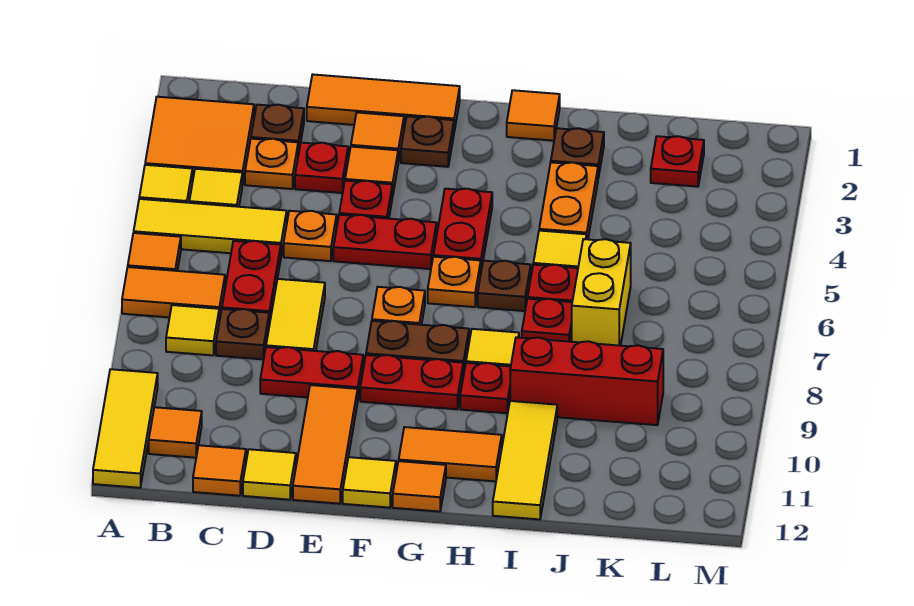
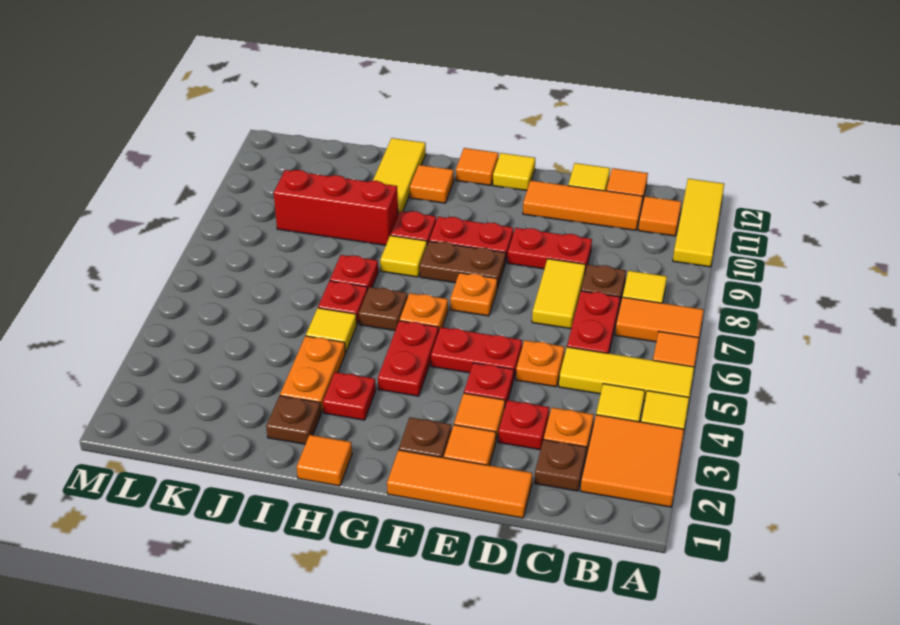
orange 1x3 tile [293,385,358,504] -> orange 1x3 tile turned to [523,180,643,230]
orange 1x2 tile [399,427,502,481] -> orange 1x1 tile [410,165,454,203]
yellow 1x2 brick [572,239,631,346] -> none
red 1x1 plate [651,136,704,187] -> red 1x1 plate moved to [323,372,376,420]

